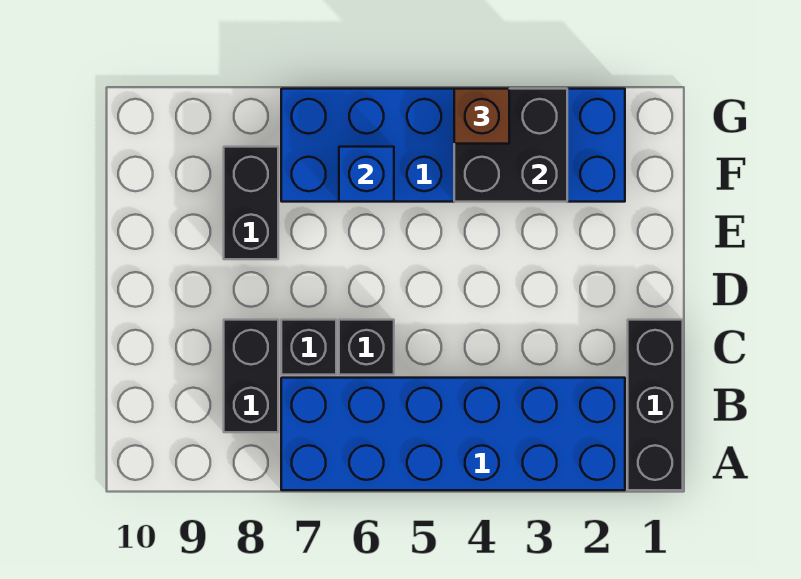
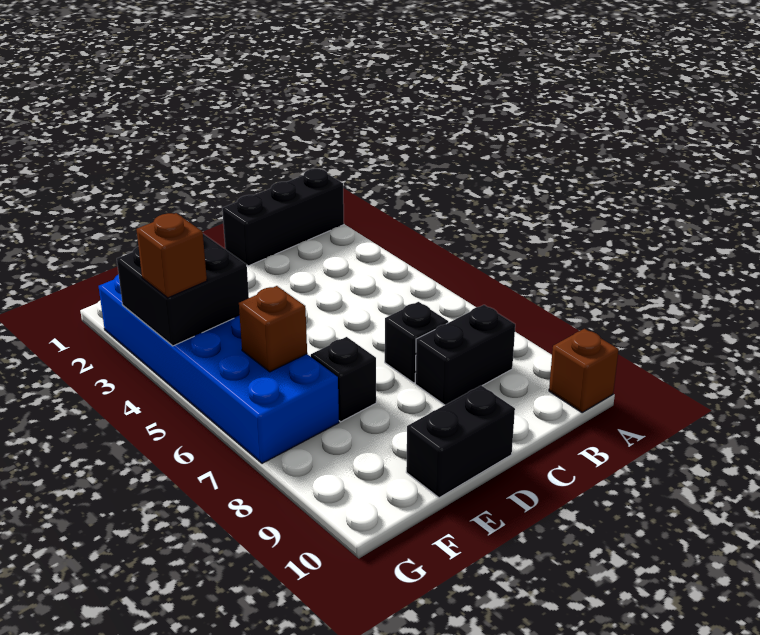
blue 2x6 brick [281,378,625,490] -> none
none -> brown 1x1 brick [549,329,619,412]
black 1x1 brick [339,320,394,375] -> black 1x1 brick moved to [311,337,376,422]
black 1x2 brick [224,147,278,259] -> black 1x2 brick moved to [406,386,515,498]
blue 1x1 brick [339,147,394,202] -> brown 1x1 brick [239,286,307,372]

